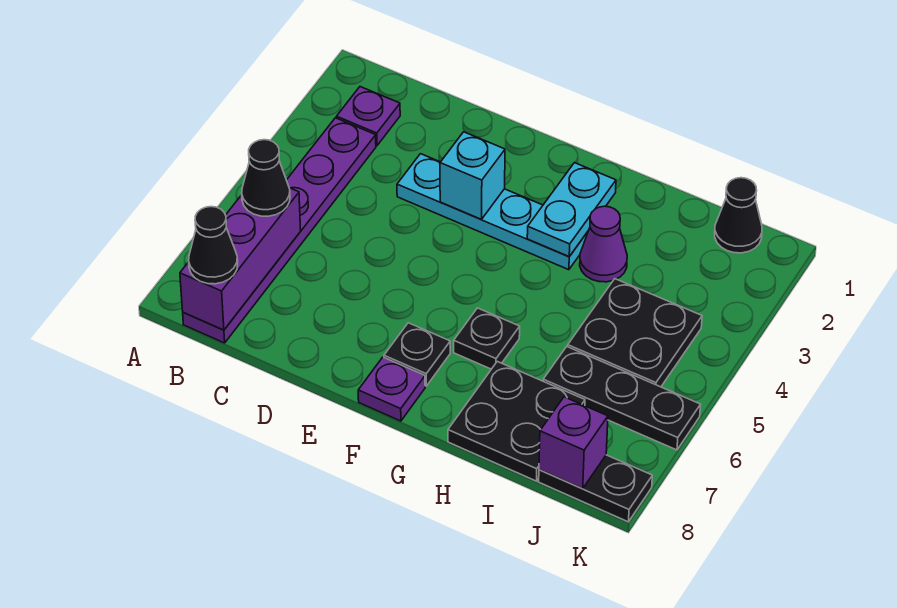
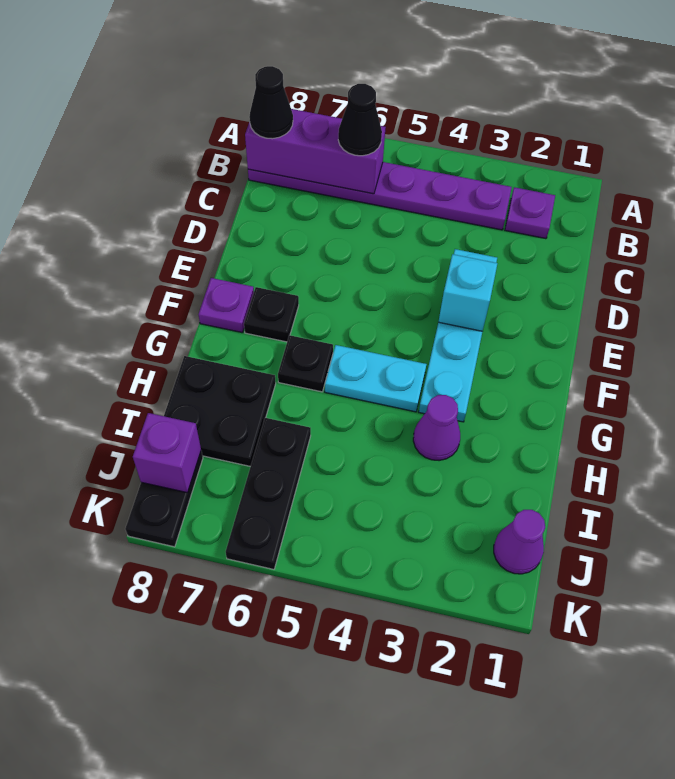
cyan 1x2 plate [527,163,616,257] -> cyan 1x2 plate moved to [325,345,427,412]
black 2x2 plate [568,279,702,387] -> none
black 1x1 cone [715,178,762,253] -> purple 1x1 cone [494,510,545,574]

